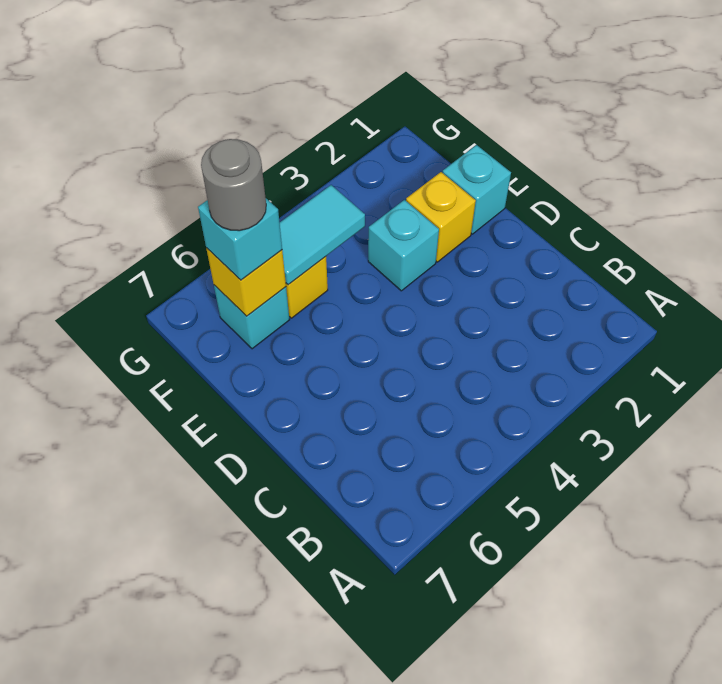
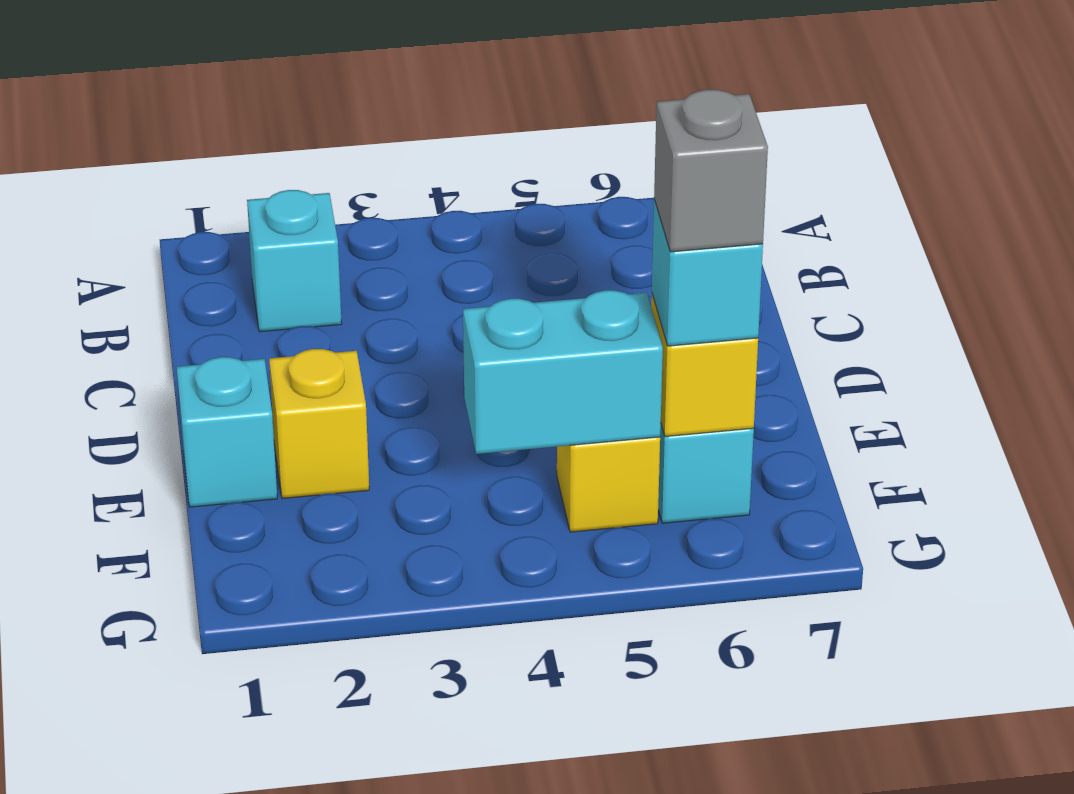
cyan 1x1 brick [368,200,439,291] -> cyan 1x1 brick moved to [247,190,342,332]
cyan 1x2 tile [280,185,365,285] -> cyan 1x2 brick [463,290,663,454]
grey 1x1 round brick [201,139,266,231] -> grey 1x1 brick [654,90,768,252]

